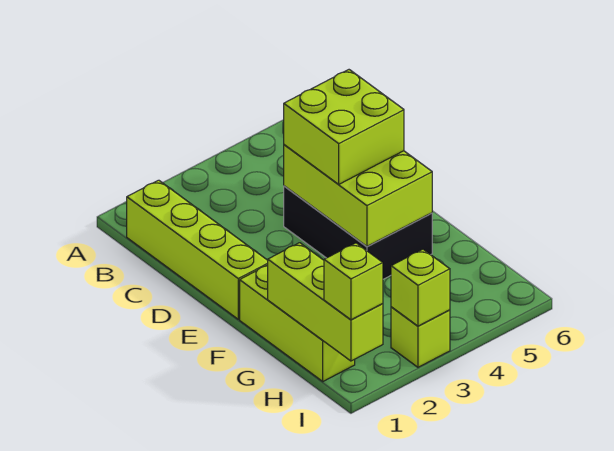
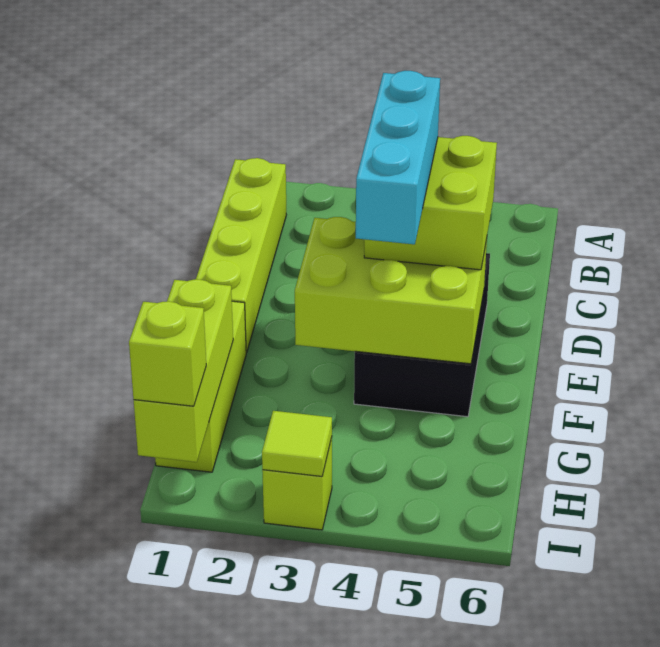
lime 2x3 brick [284,145,432,247] -> lime 2x3 brick turned to [295,217,487,364]
none -> cyan 1x3 brick [356,71,440,244]
lime 1x1 brick [391,249,450,326] -> lime 1x1 tile [262,411,332,476]

